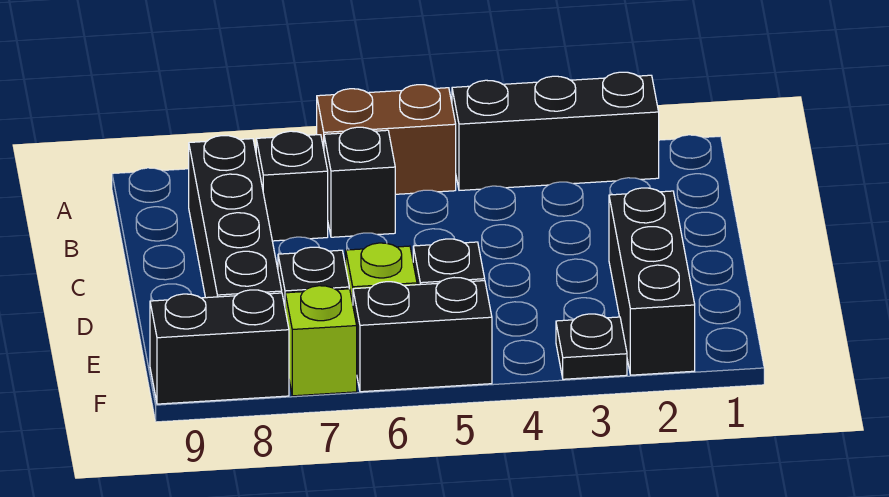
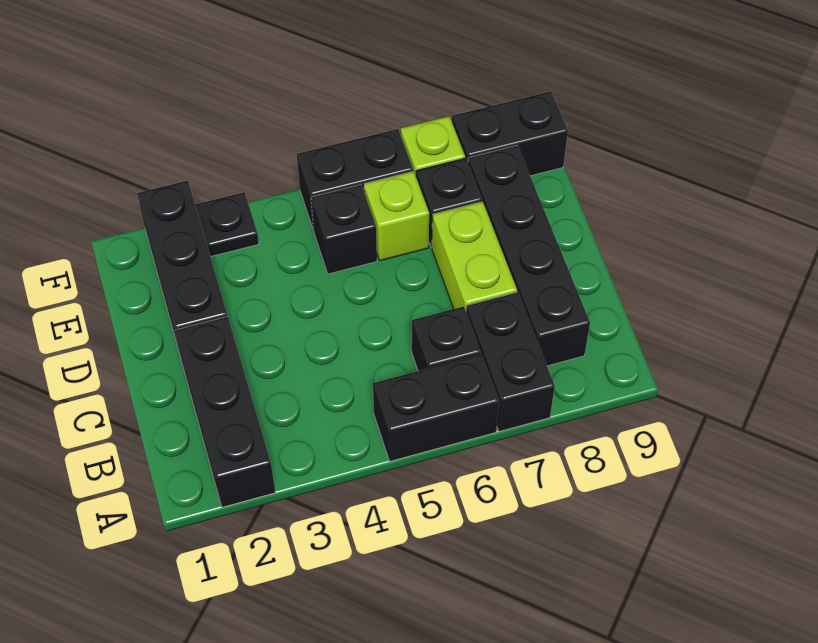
black 1x3 brick [452,72,659,190] -> black 1x3 brick turned to [175,317,275,507]
brown 1x2 brick [317,85,456,194] -> black 1x2 brick [373,354,499,461]
black 1x1 brick [256,131,328,241] -> black 1x2 brick [466,292,555,432]
none -> lime 1x2 brick [432,202,517,310]

